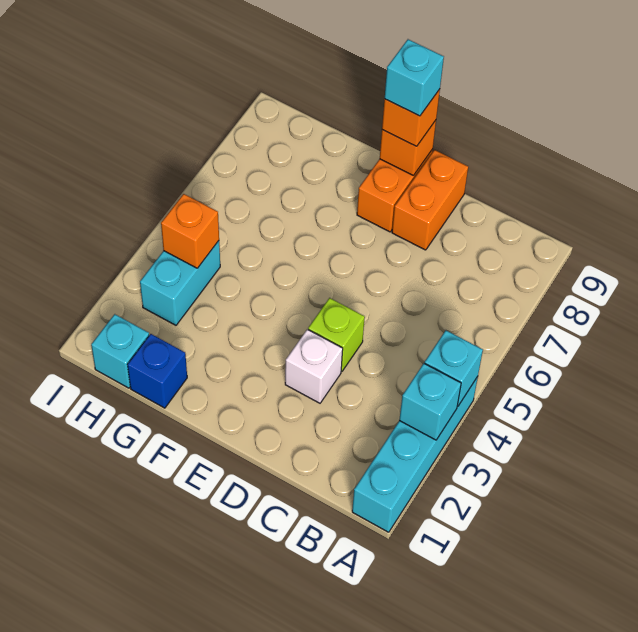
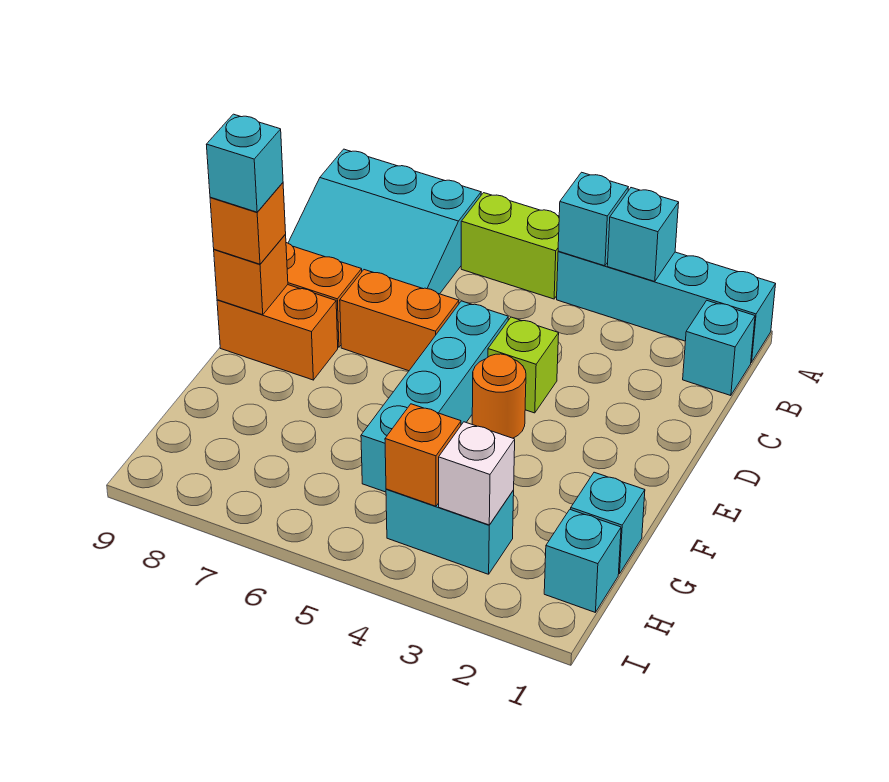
none -> lime 1x2 brick [461,193,559,299]
none -> cyan 3x3 slope [288,149,481,294]
none -> cyan 1x1 brick [683,301,755,396]
white 1x1 brick [285,329,343,403] -> white 1x1 brick moved to [439,422,515,525]
none -> cyan 1x4 brick [361,301,508,492]
none -> orange 1x2 brick [340,270,459,371]
none -> orange 1x1 round brick [472,354,526,438]
blue 1x1 brick [128,334,187,408] -> cyan 1x1 brick [571,472,645,574]

